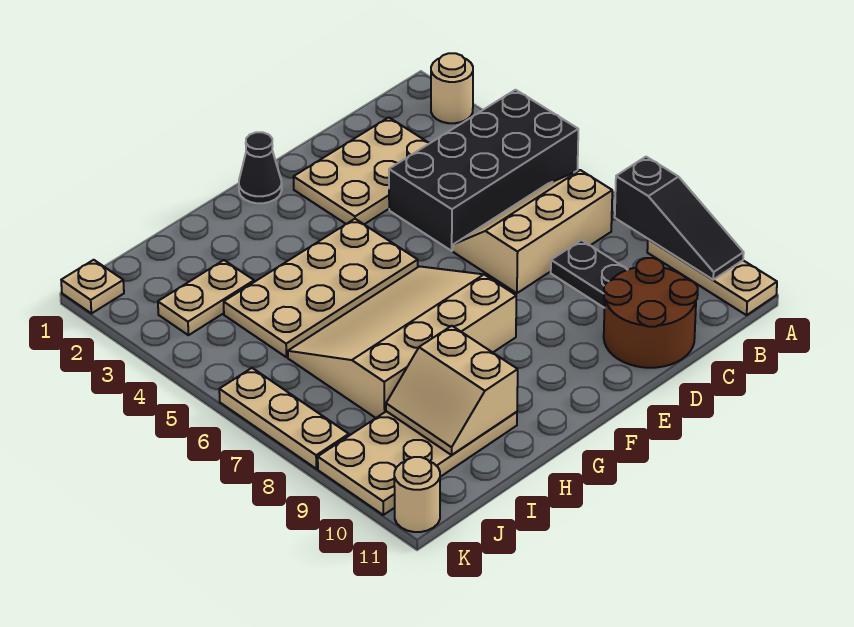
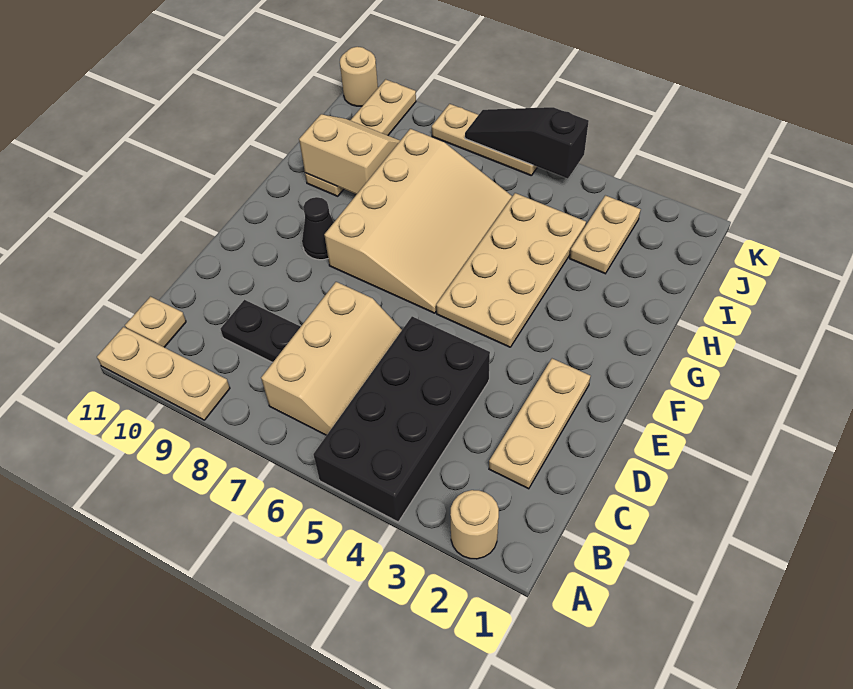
black 1x3 slope [615,157,744,280] -> black 1x3 slope moved to [465,107,589,179]
tan 2x3 plate [294,117,430,224] -> tan 1x3 plate [489,359,590,489]
brown 2x2 round brick [604,258,698,368] -> none
black 1x1 cone [239,132,282,203] -> black 1x1 cone moved to [302,197,334,260]
tan 2x4 plate [318,411,517,515] -> tan 1x4 plate [305,79,416,196]
tan 1x1 plate [61,260,124,313] -> tan 1x1 plate moved to [125,297,186,347]

